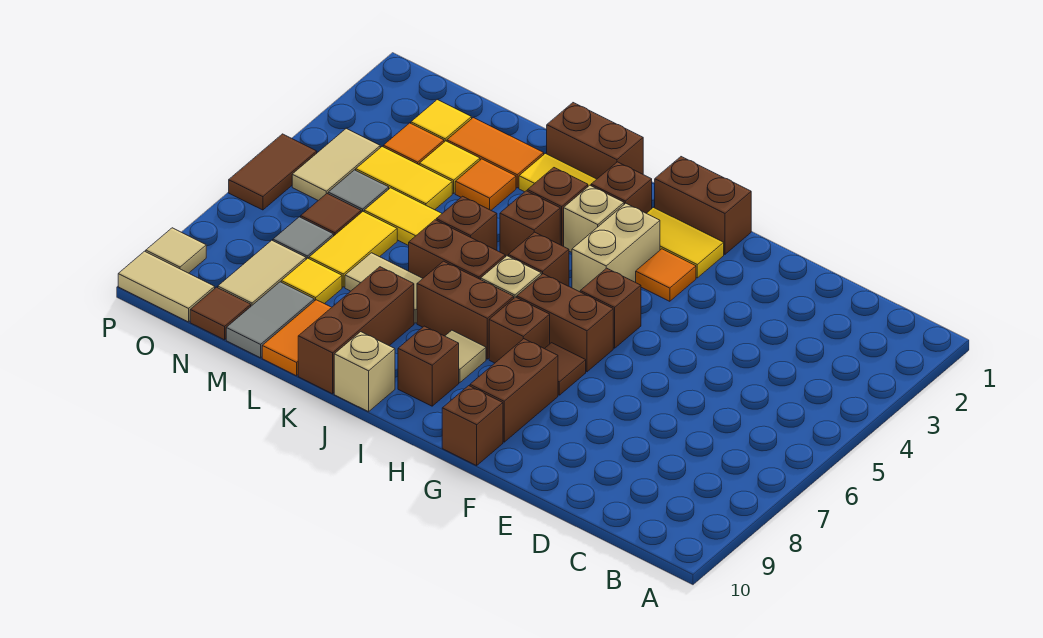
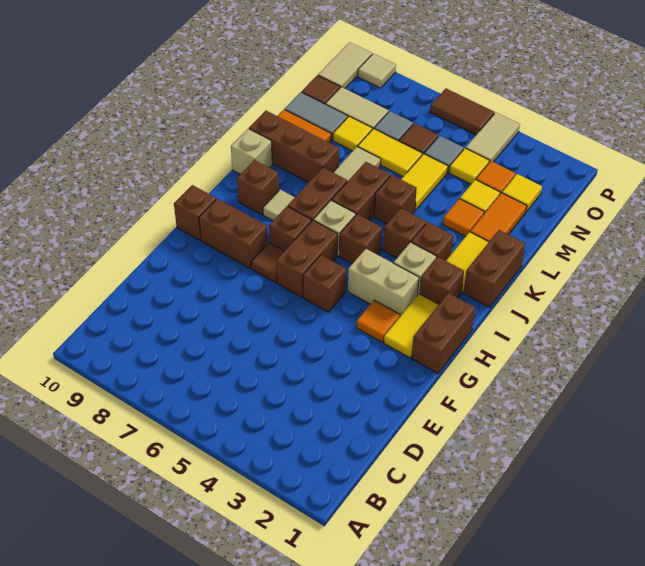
yellow 1x2 tile [356,146,452,210] -> yellow 1x1 tile [449,148,490,184]
tan 1x2 tile [292,128,380,200] -> tan 1x2 tile turned to [466,113,520,162]

